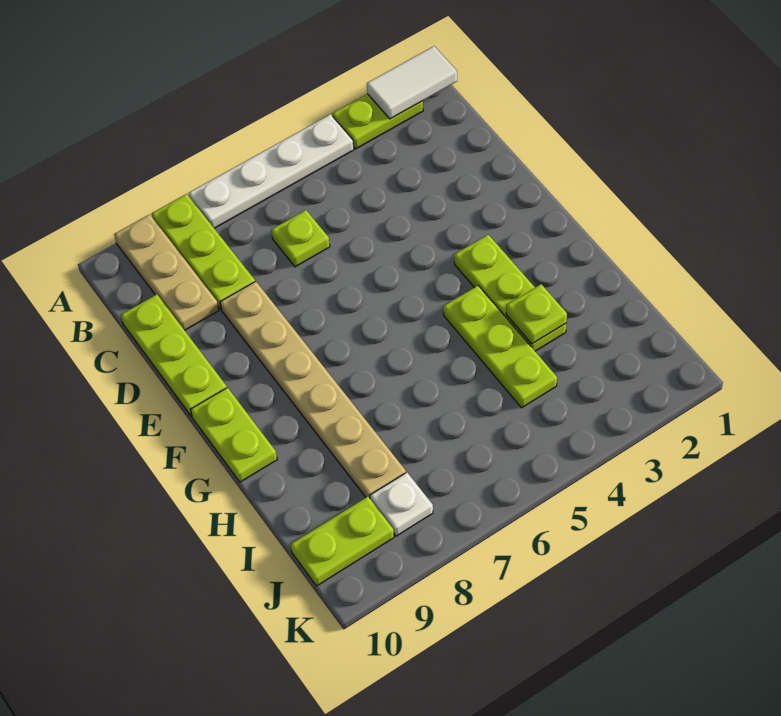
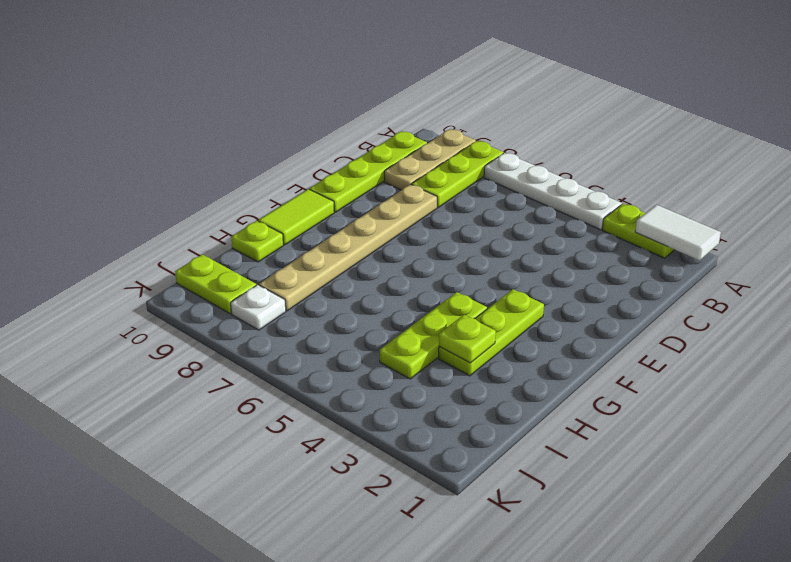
lime 1x1 plate [271,210,330,267] -> lime 1x1 plate moved to [232,221,283,262]
lime 1x3 plate [121,294,227,416] -> lime 1x4 plate [309,131,427,212]
lime 1x2 plate [191,388,277,482] -> lime 1x2 tile [258,189,334,245]

